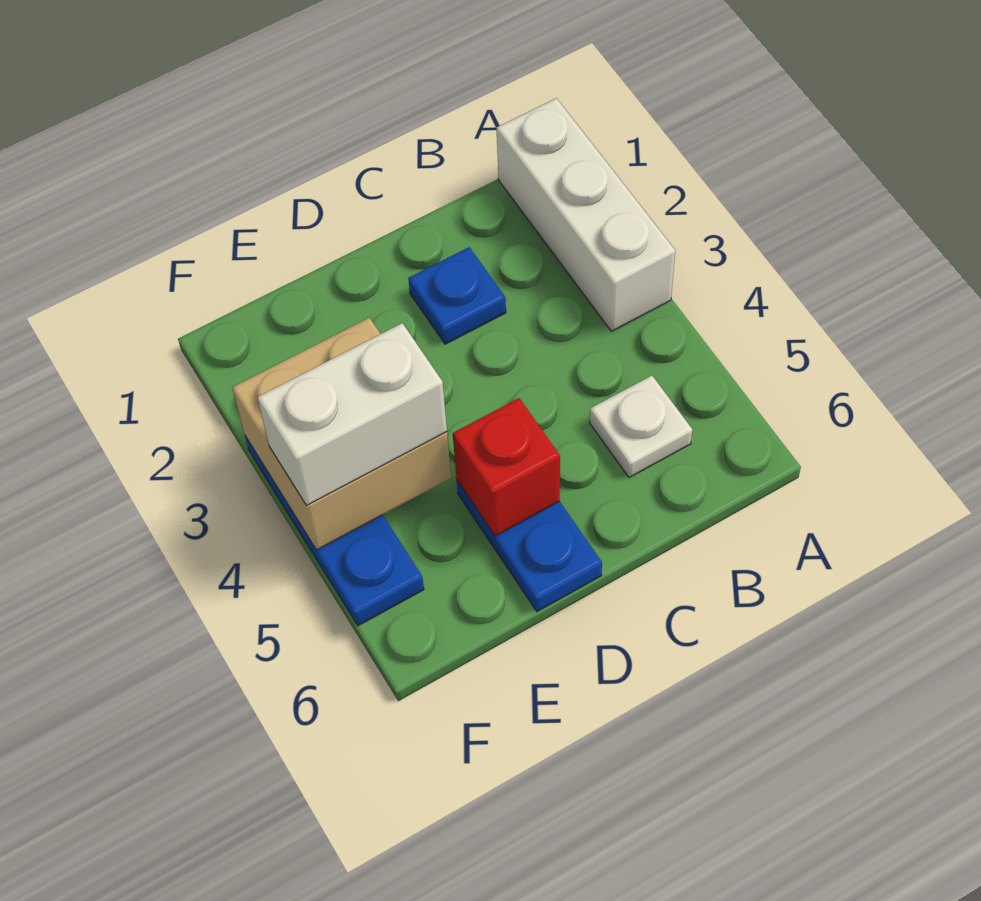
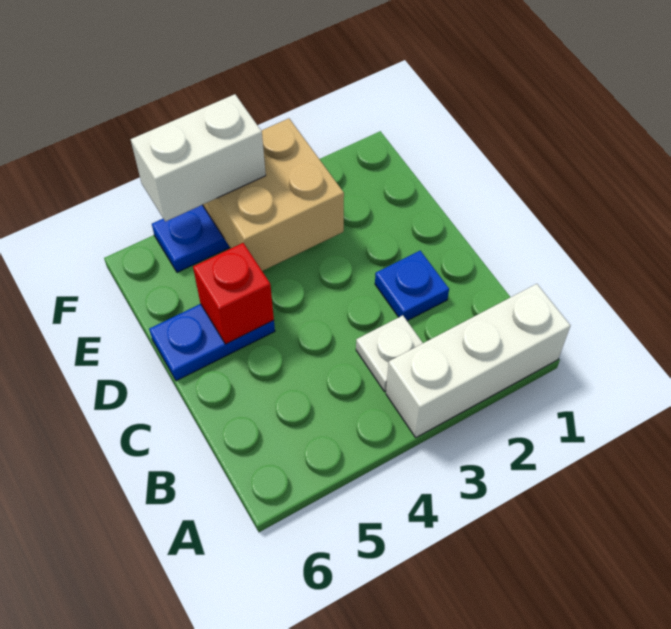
white 1x1 plate [590,376,692,477] -> white 1x1 plate moved to [356,315,423,392]
white 1x2 brick [258,323,447,506] -> white 1x2 brick turned to [131,94,266,222]

